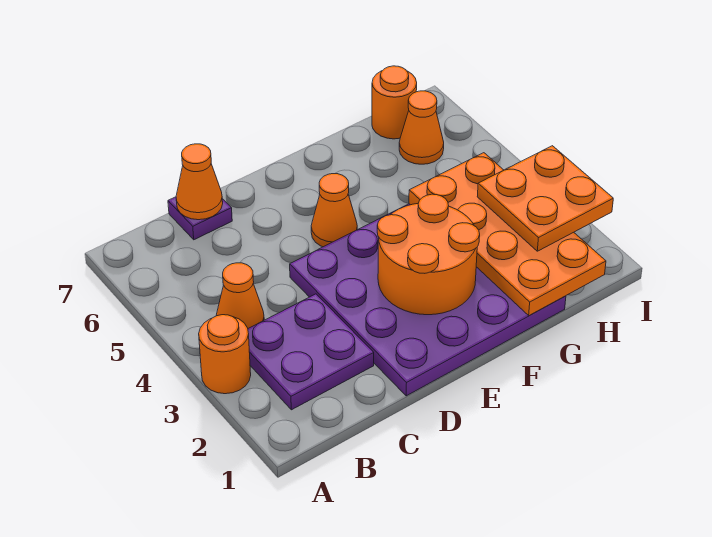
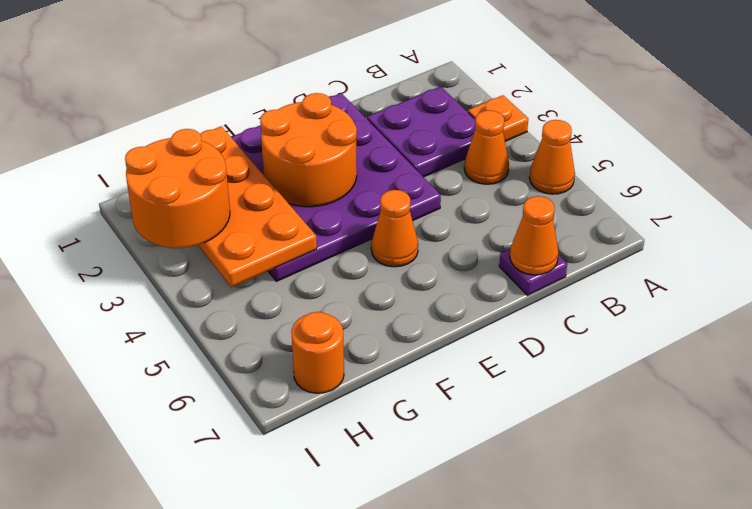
orange 1x1 round brick [199,315,251,394] -> orange 1x1 plate [468,95,528,141]
orange 2x2 plate [477,146,613,251] -> orange 2x2 round brick [125,129,230,248]
orange 1x1 cone [399,91,444,164] -> orange 1x1 cone moved to [529,120,575,194]

